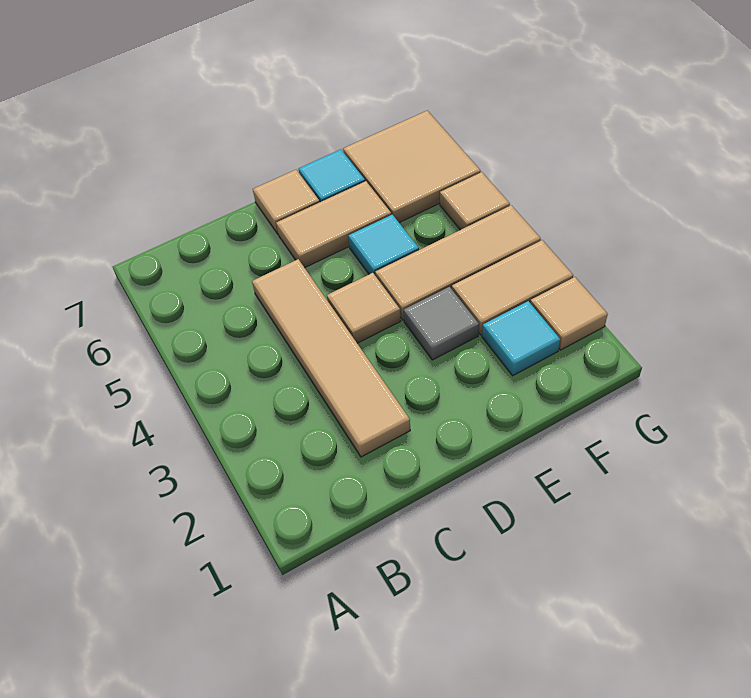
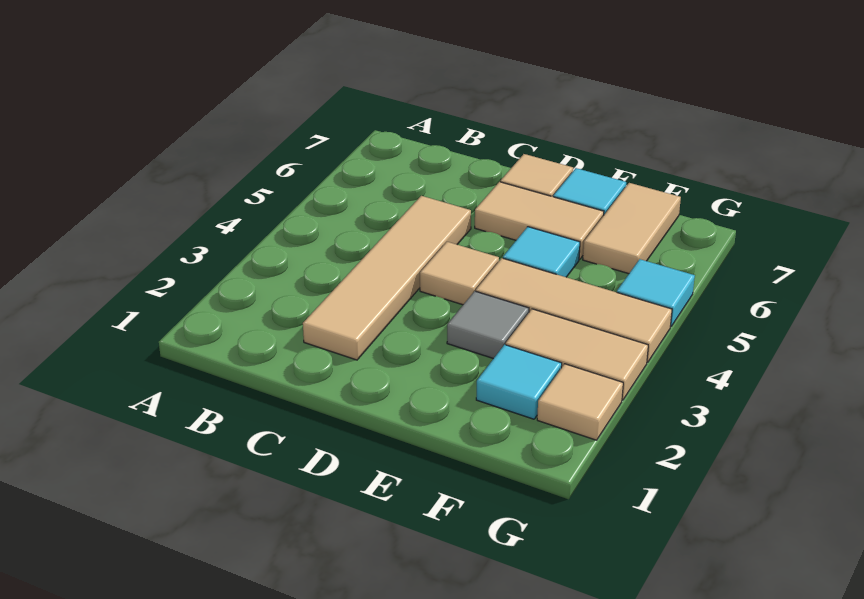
tan 2x2 tile [343,111,481,223] -> tan 1x2 tile [583,183,681,274]
tan 1x1 tile [440,172,510,230] -> cyan 1x1 tile [617,259,695,327]

